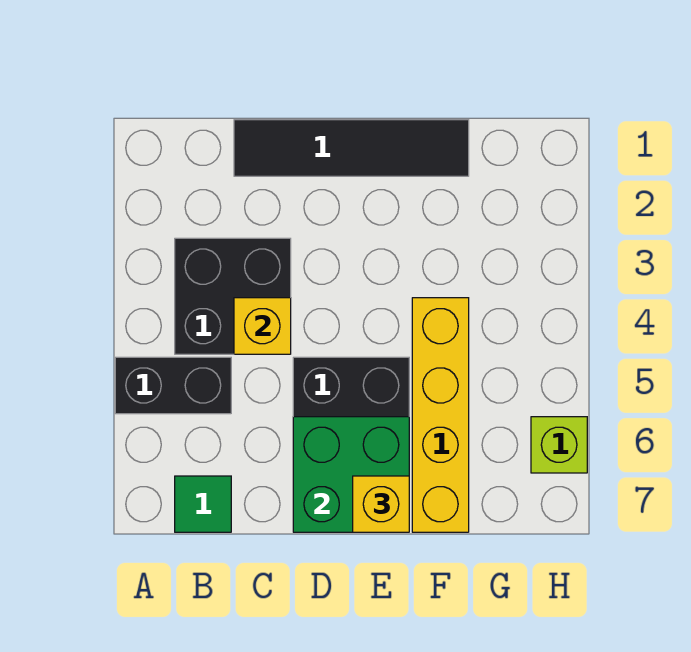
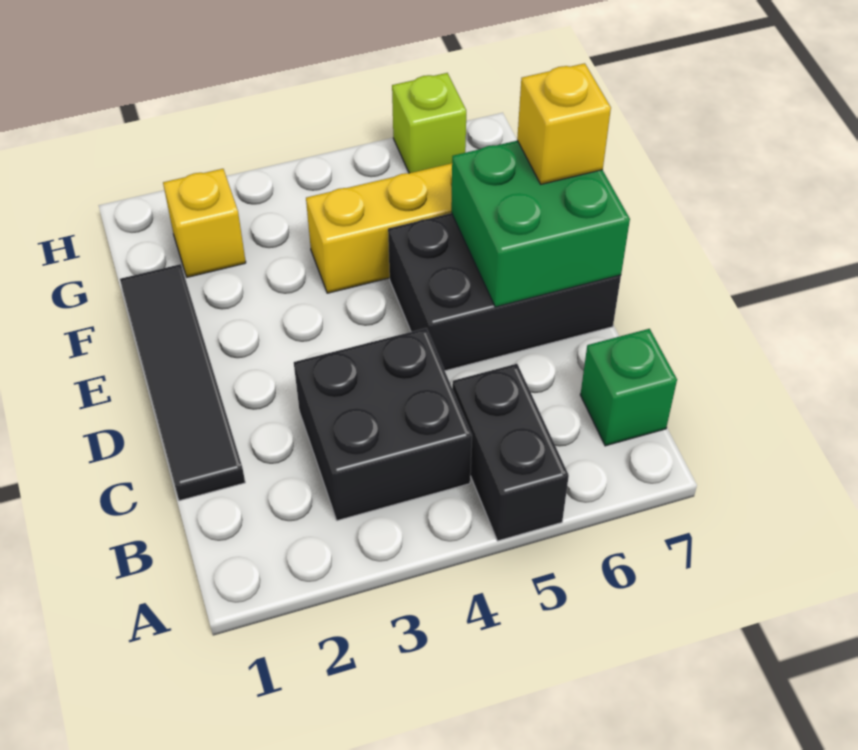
green 1x1 tile [175,476,231,532] -> green 1x1 brick [580,329,677,446]
yellow 1x1 brick [234,298,291,354] -> yellow 1x1 brick moved to [163,169,246,277]

